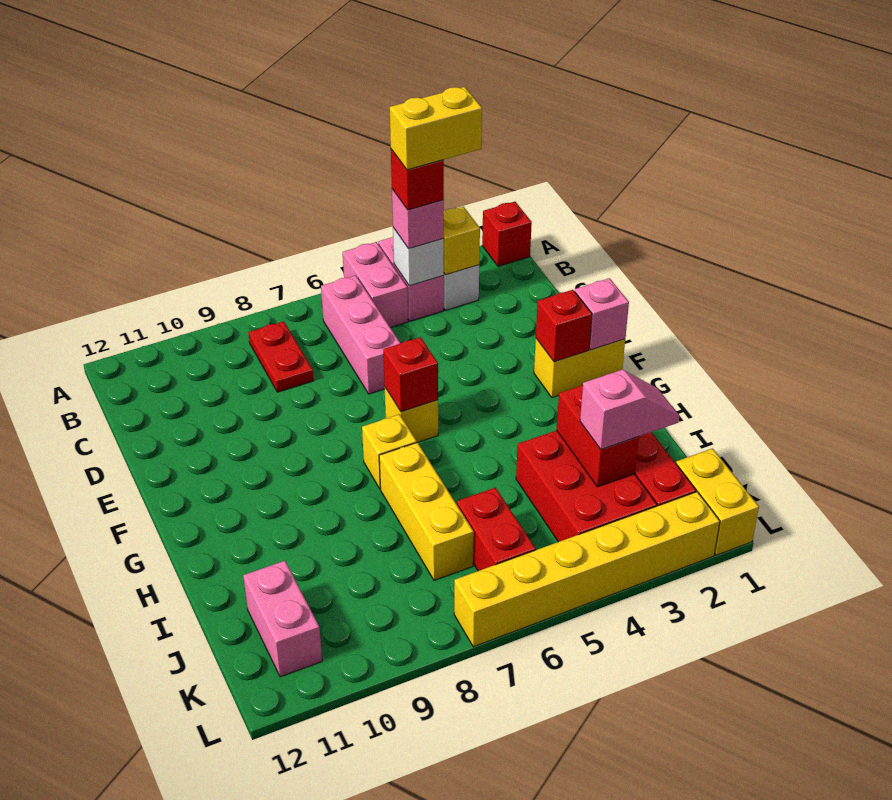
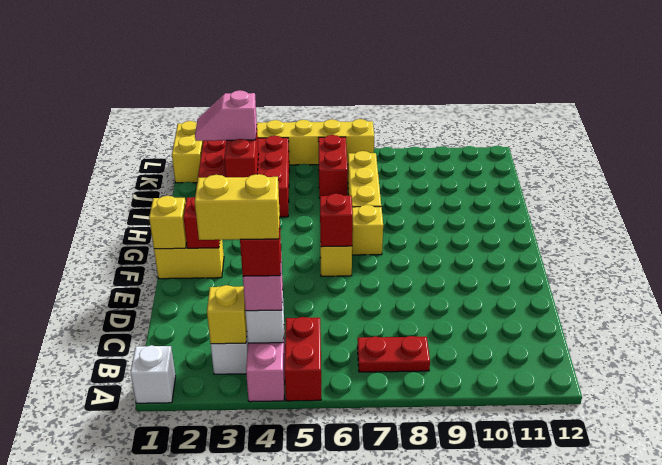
red 1x1 brick [482,202,532,266] -> white 1x1 brick [131,345,176,403]
pink 1x2 brick [343,242,408,327] -> red 1x2 brick [285,317,321,401]
pink 1x3 brick [321,275,401,394] -> none
red 1x2 plate [249,321,314,392] -> red 1x2 plate turned to [357,336,430,372]
pink 1x1 brick [575,278,629,350] -> yellow 1x1 brick [149,196,187,249]
pink 1x2 brick [243,561,322,677] -> none

